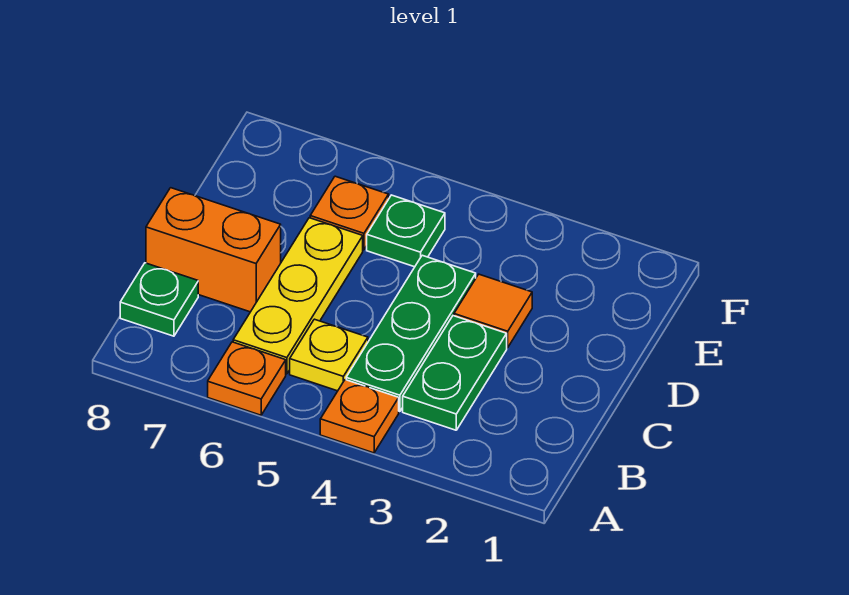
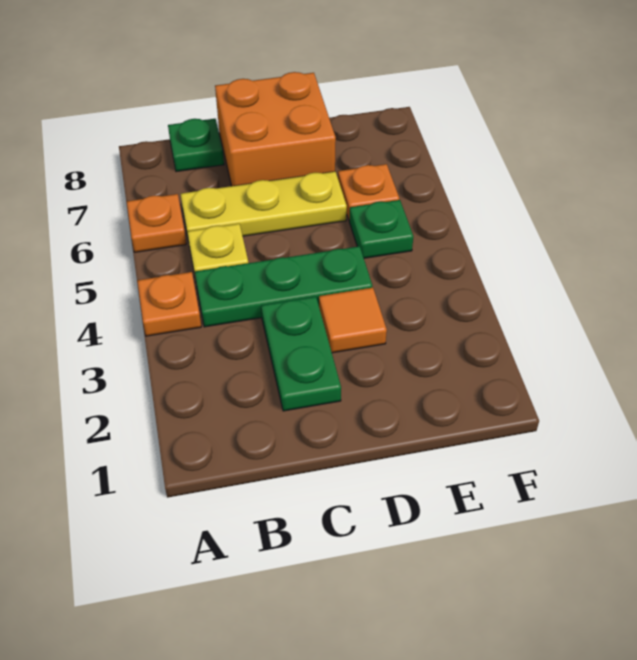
green 1x2 plate [403,316,507,430] -> green 1x2 plate turned to [261,297,341,411]
orange 1x2 brick [146,188,281,312] -> orange 2x2 brick [215,72,336,186]

